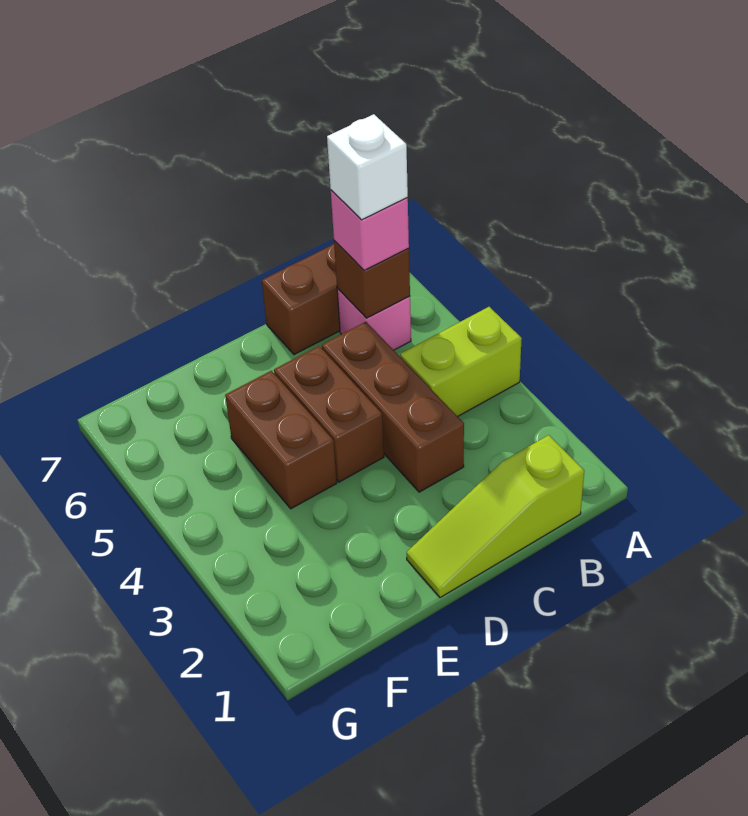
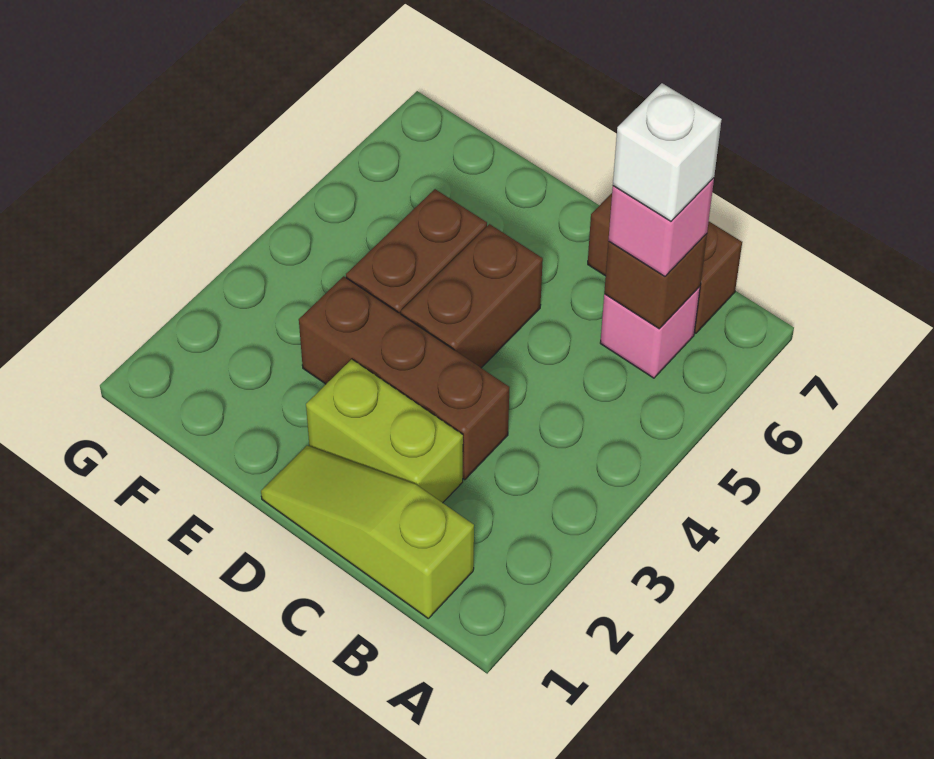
lime 1x2 brick [400,307,522,417] -> lime 1x2 brick moved to [306,359,463,503]
brown 1x3 brick [322,322,464,492] -> brown 1x3 brick turned to [299,276,509,480]

